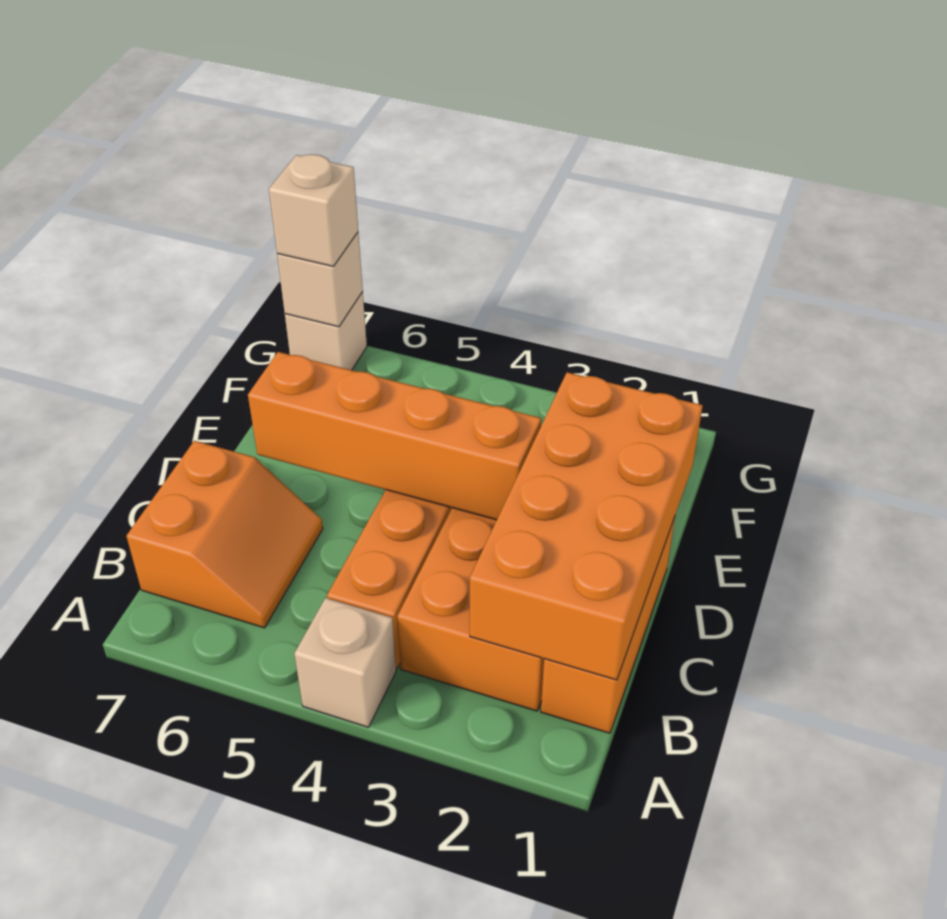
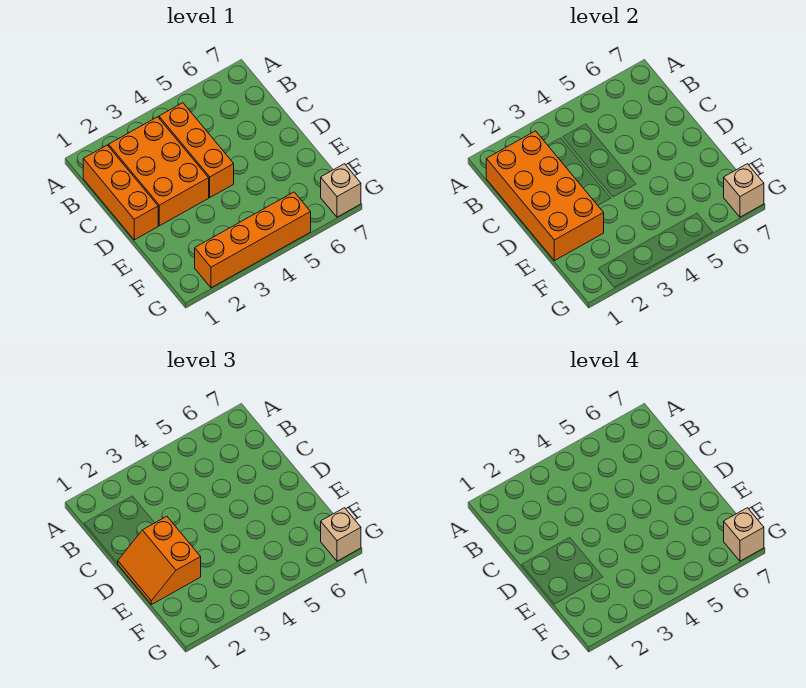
tan 1x1 brick [294,598,396,727] -> tan 1x1 brick moved to [724,508,764,561]
orange 2x2 slope [126,441,323,628] -> orange 2x2 slope moved to [118,516,201,605]
orange 1x4 brick [248,352,541,520] -> orange 1x4 brick moved to [195,192,311,288]

